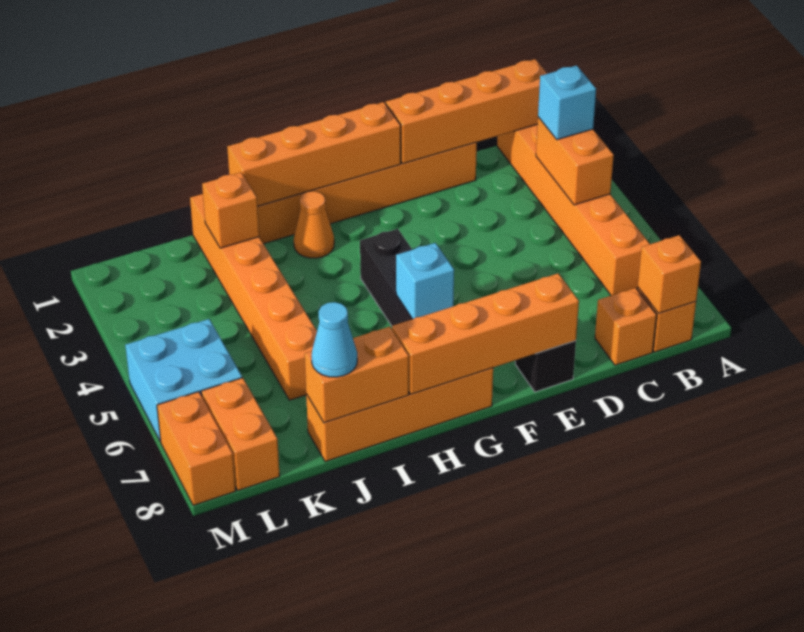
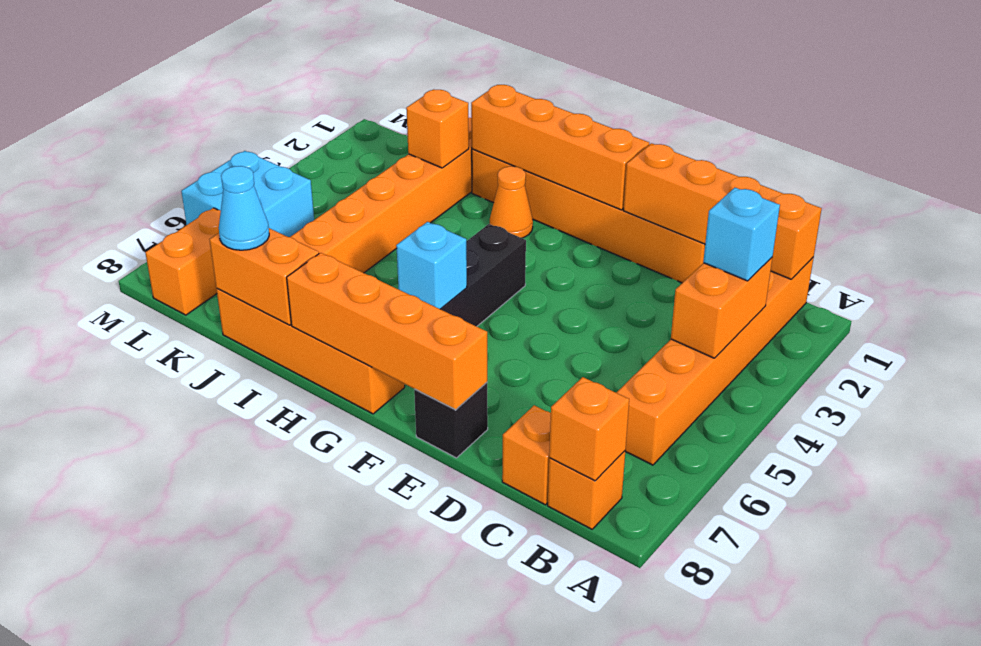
orange 1x2 brick [157,392,236,506] -> none

